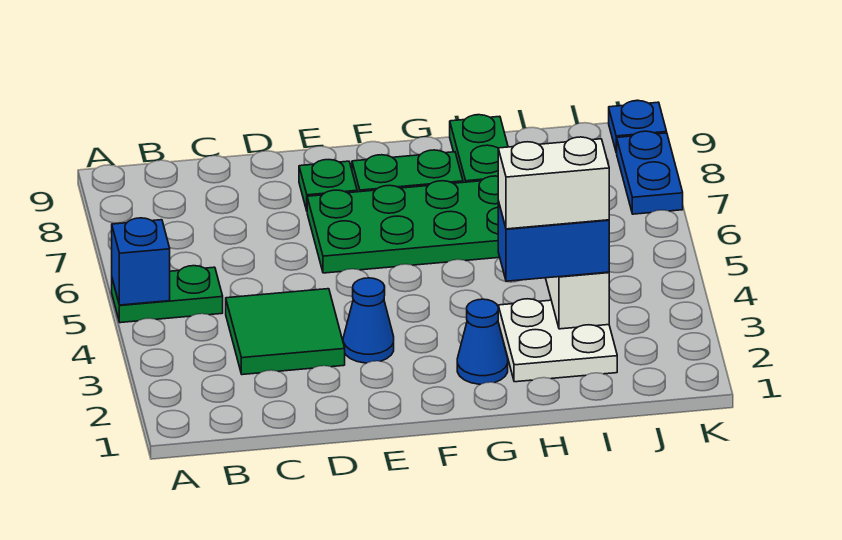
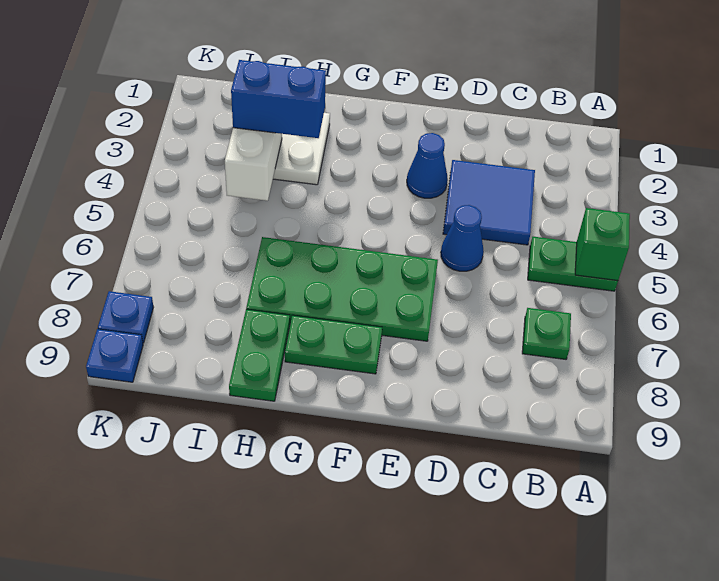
blue 1x1 brick [112,218,170,305] -> green 1x1 brick [575,208,630,281]
green 2x2 tile [226,289,345,375] -> blue 2x2 tile [443,160,535,245]
green 1x1 plate [299,160,357,210] -> green 1x1 plate moved to [522,308,571,359]
blue 1x1 cone [457,299,508,384] -> blue 1x1 cone moved to [441,205,484,271]
white 1x2 brick [498,137,609,229] -> none
blue 1x2 plate [617,131,683,214] -> blue 1x1 plate [98,291,154,343]

